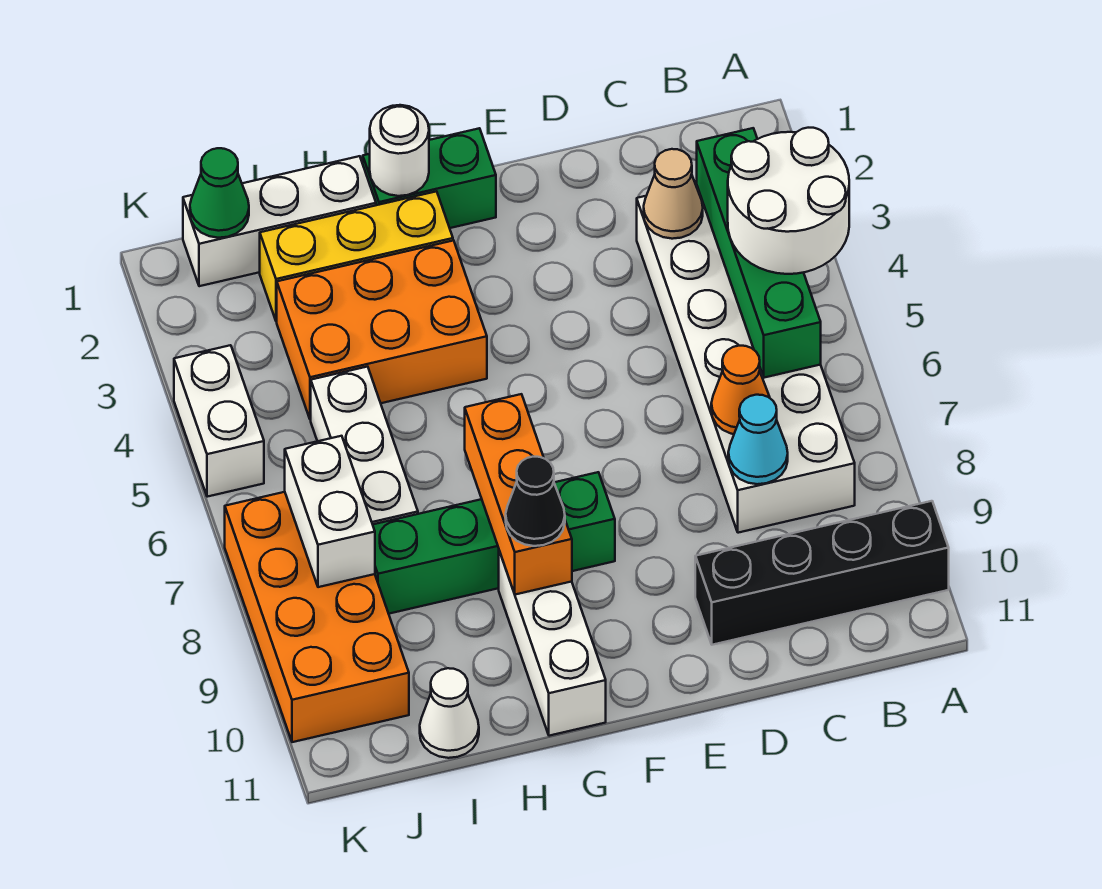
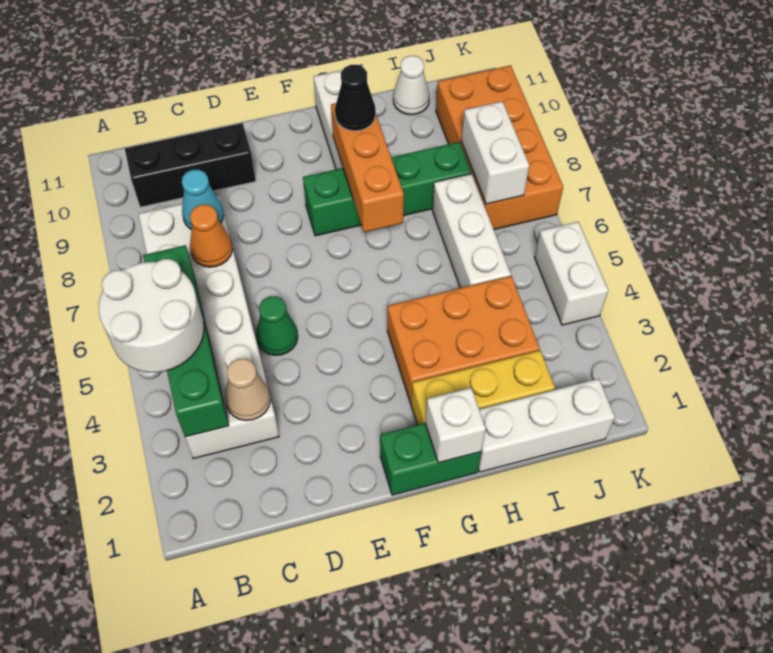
black 1x4 brick [695,501,949,645] -> black 1x3 brick [125,123,256,207]
white 1x1 round brick [370,105,429,196] -> white 1x1 brick [425,388,486,463]
green 1x1 cone [190,148,249,238] -> green 1x1 cone moved to [256,296,298,355]

